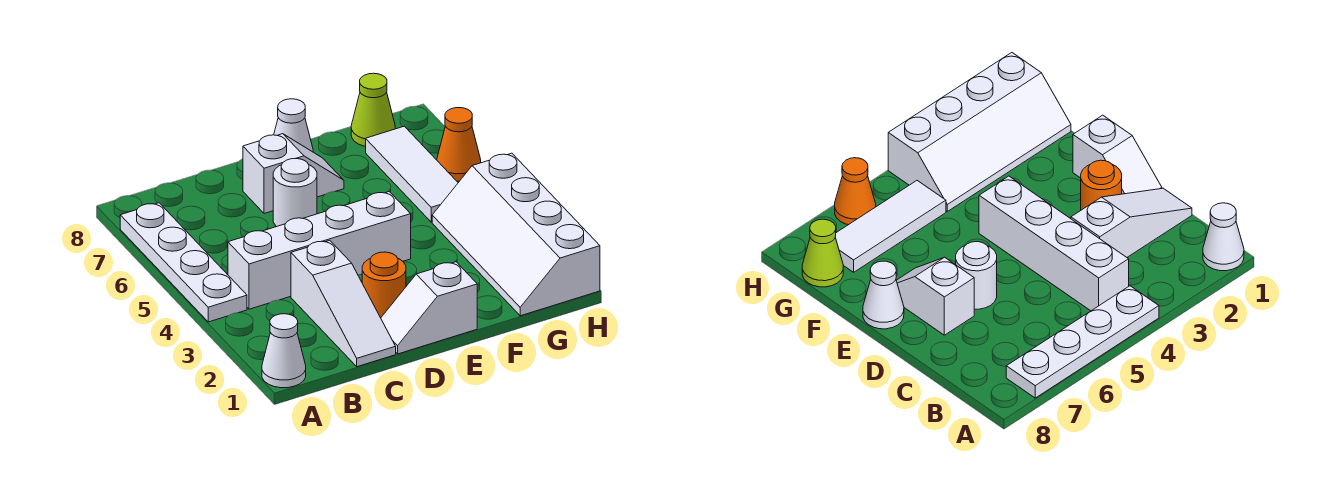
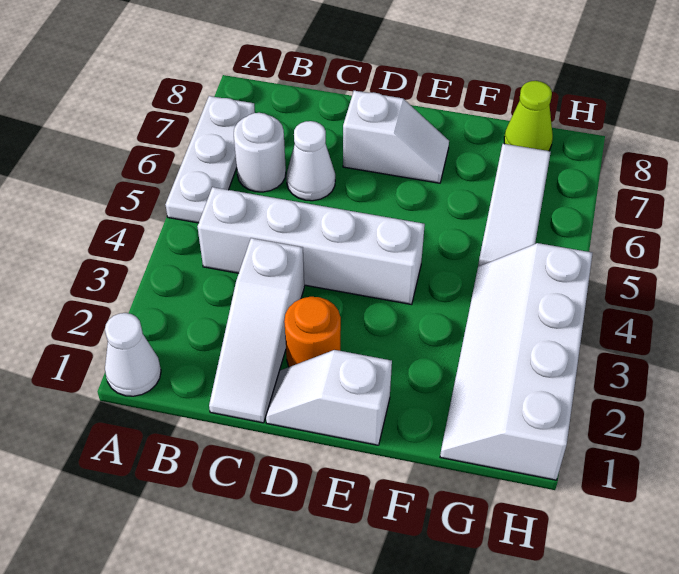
white 1x4 plate [120,203,247,322] -> white 1x3 plate [165,96,255,223]
white 1x1 round brick [273,158,317,227] -> white 1x1 round brick moved to [234,113,286,192]
white 1x1 cone [274,99,313,152] -> white 1x1 cone moved to [287,121,335,201]
orange 1x1 cone [437,108,481,181] -> none

